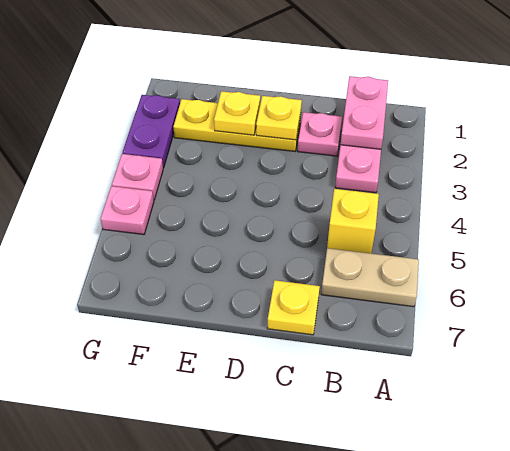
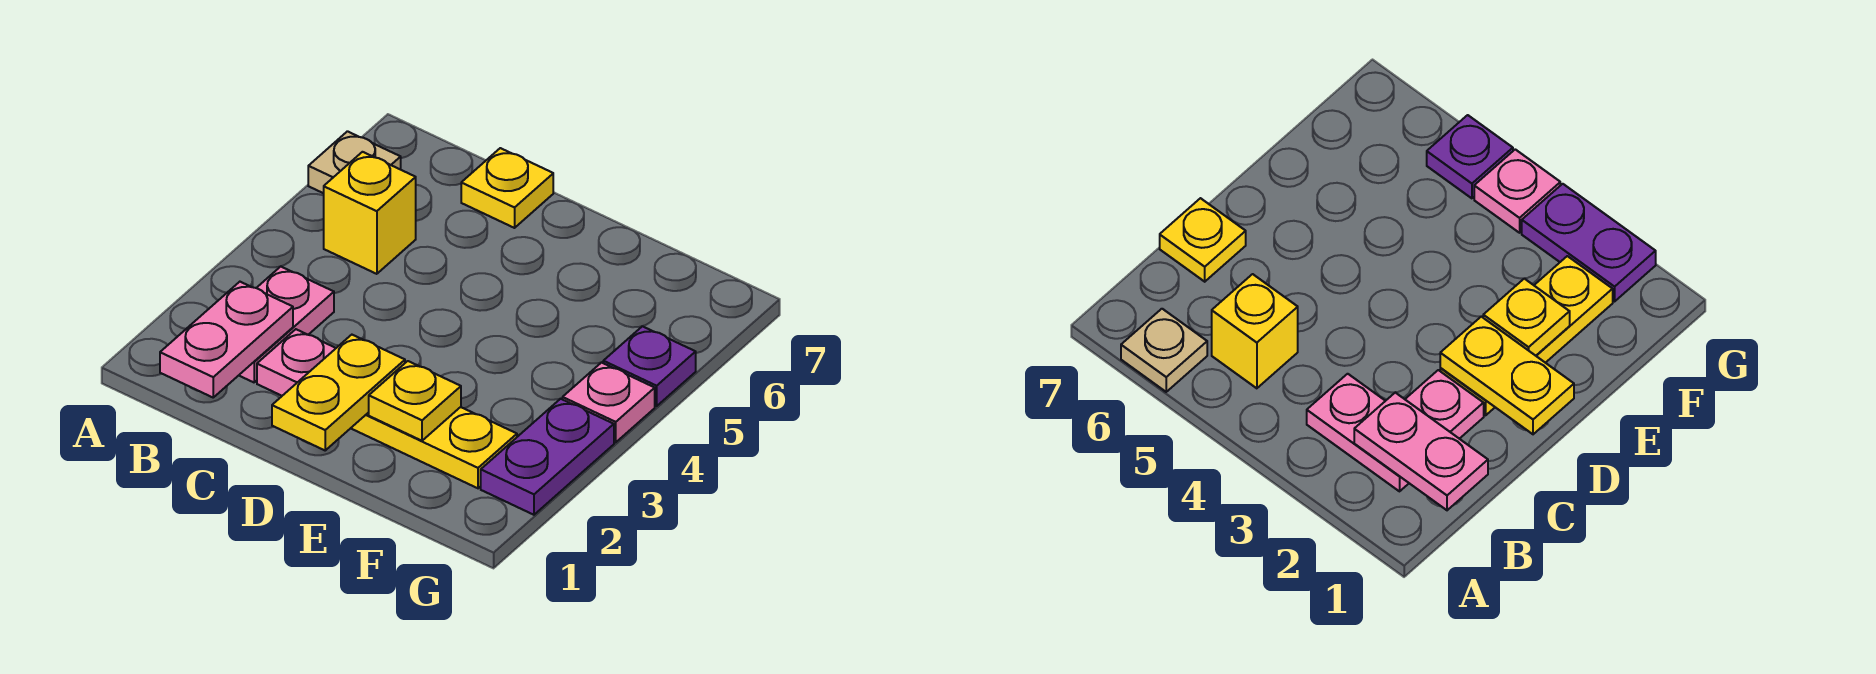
tan 1x2 plate [321,248,419,307] -> tan 1x1 plate [308,131,401,193]
yellow 1x1 plate [256,96,302,140] -> yellow 1x2 plate [272,335,405,450]
pink 1x1 plate [101,186,154,235] -> purple 1x1 plate [603,326,696,406]

